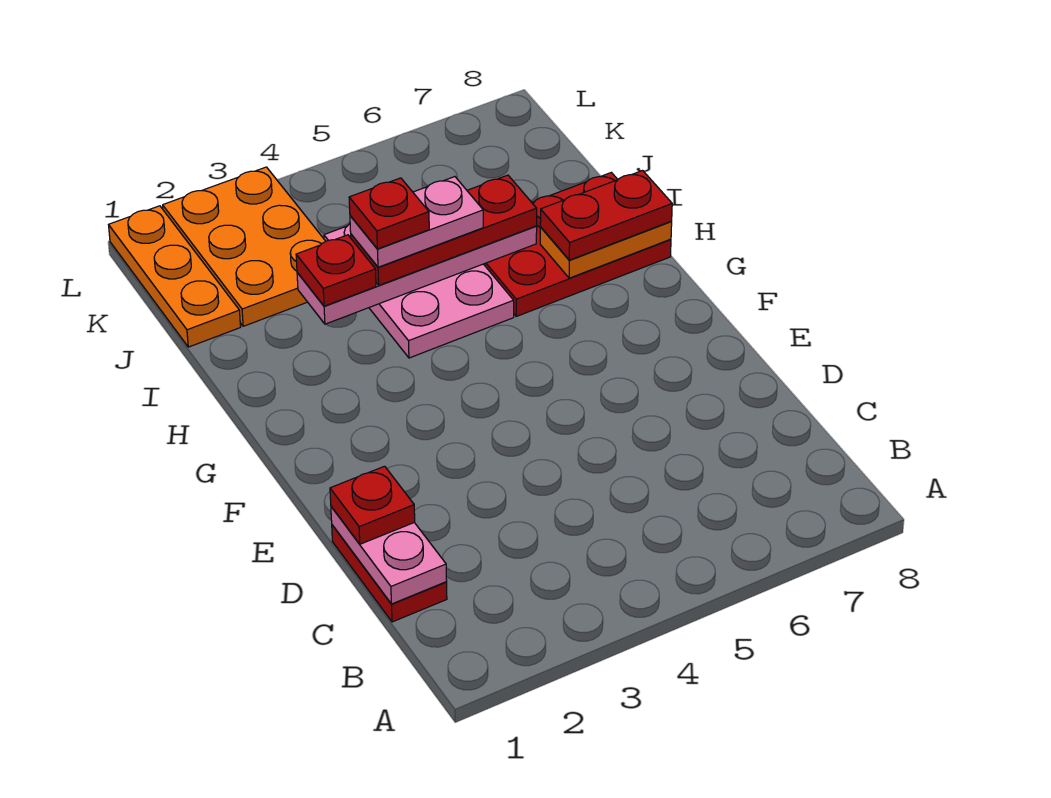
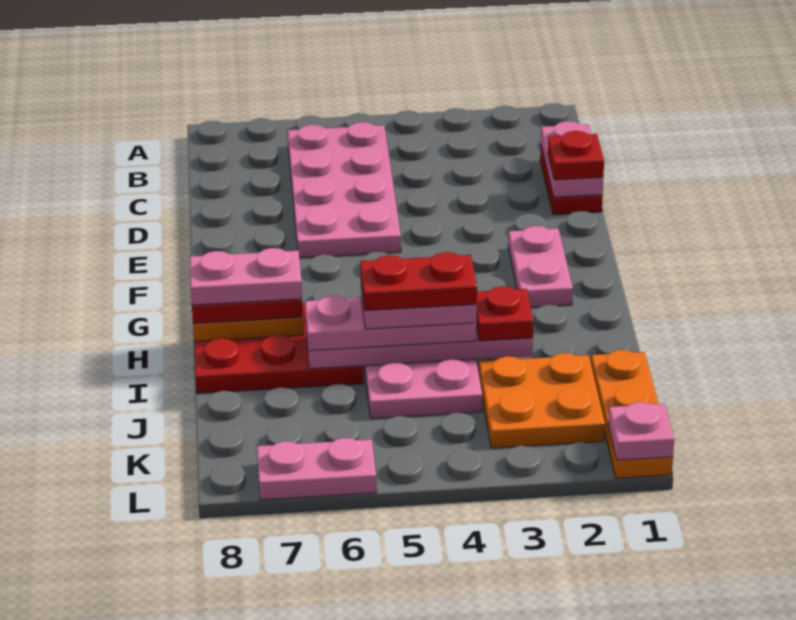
none -> pink 2x4 plate [288,122,401,258]
none -> pink 1x2 plate [508,226,573,307]
none -> pink 1x2 plate [190,248,302,305]
red 1x3 plate [351,175,537,285] -> pink 1x3 plate [305,296,477,351]
red 1x1 plate [349,178,429,249] -> red 1x2 plate [361,252,477,311]
orange 2x3 plate [163,167,326,326] -> orange 2x2 plate [479,353,605,448]
none -> pink 1x1 plate [608,402,674,460]
none -> pink 1x2 plate [257,438,376,500]

